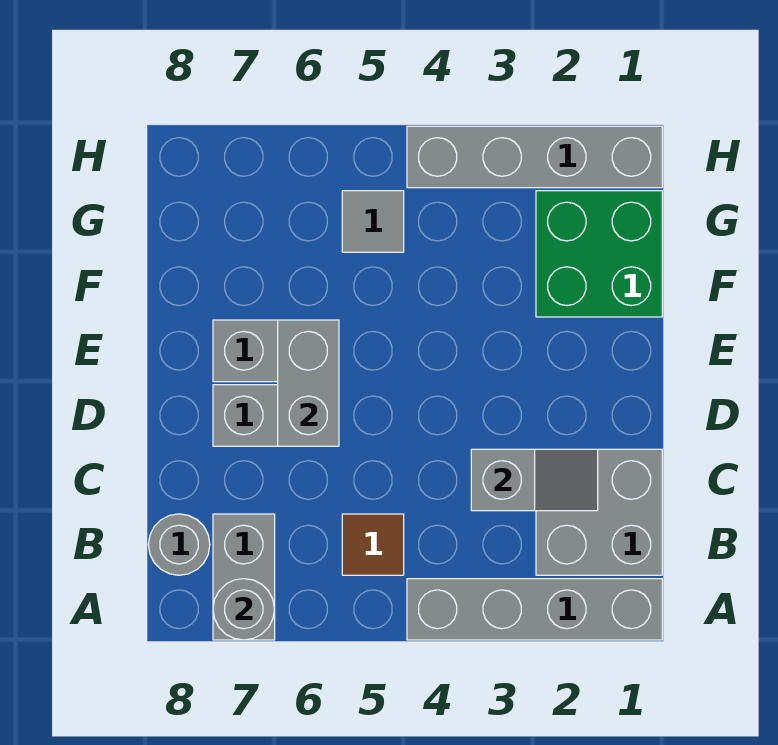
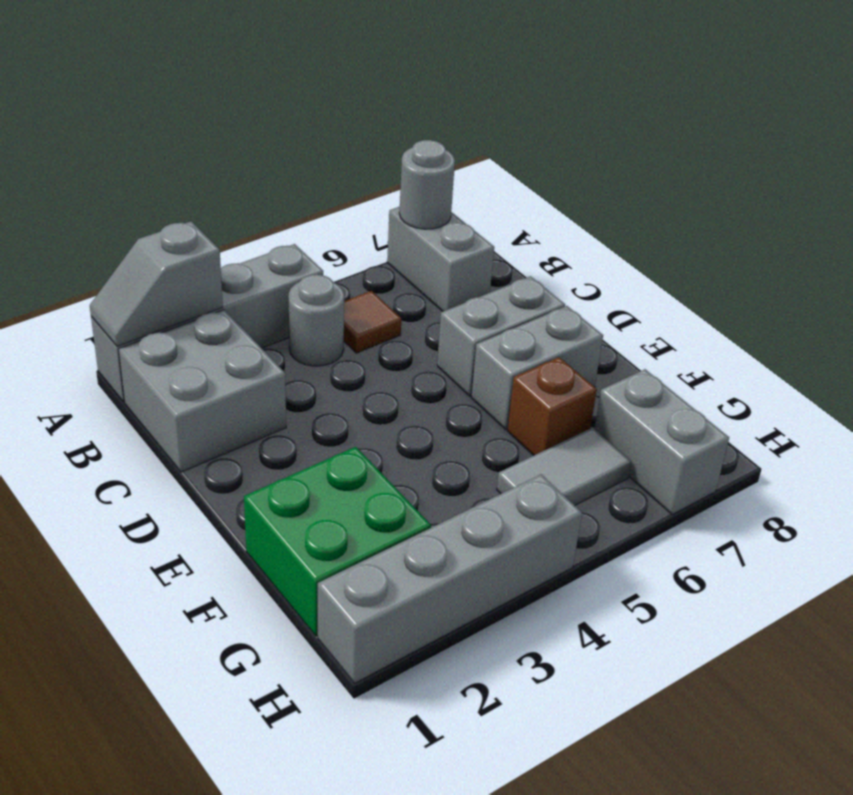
grey 1x1 round brick [148,514,210,575] -> grey 1x1 round brick moved to [289,275,344,366]
grey 1x2 slope [471,449,598,511] -> grey 1x2 slope moved to [90,221,223,346]
grey 1x2 brick [278,320,339,446] -> grey 1x2 brick moved to [595,369,729,515]
none -> brown 1x1 brick [508,357,597,456]
grey 1x1 tile [342,191,404,252] -> grey 1x2 tile [497,428,631,505]

